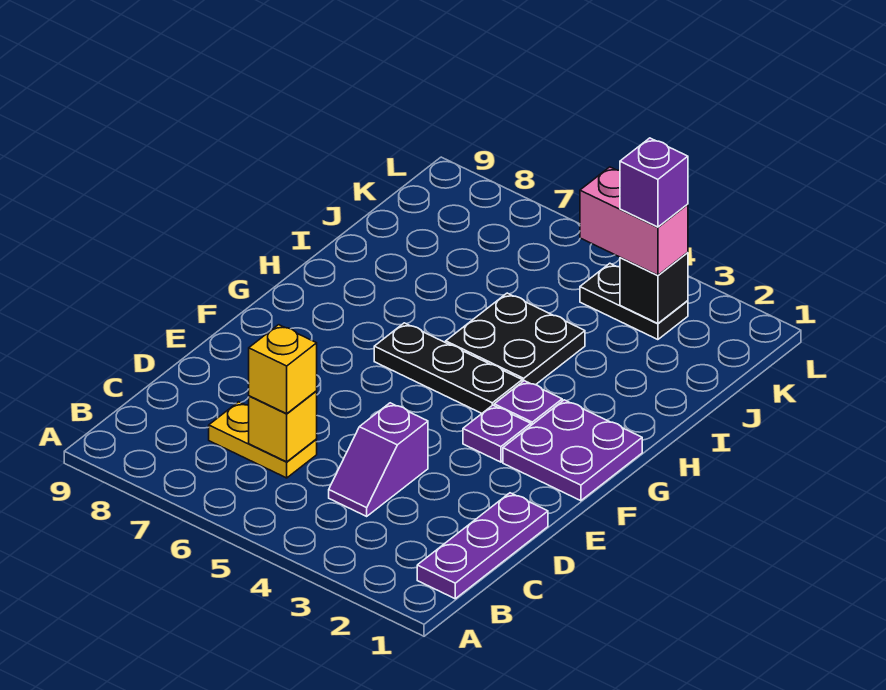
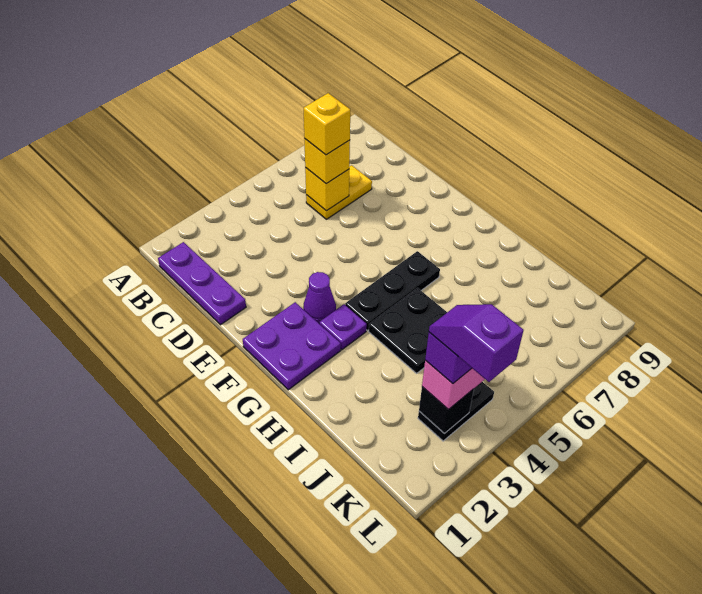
purple 1x2 slope [329,403,428,516] -> purple 1x2 slope moved to [429,304,524,382]
none -> yellow 1x1 brick [304,93,350,155]
purple 1x1 plate [463,405,531,462] -> purple 1x1 cone [303,272,336,323]

